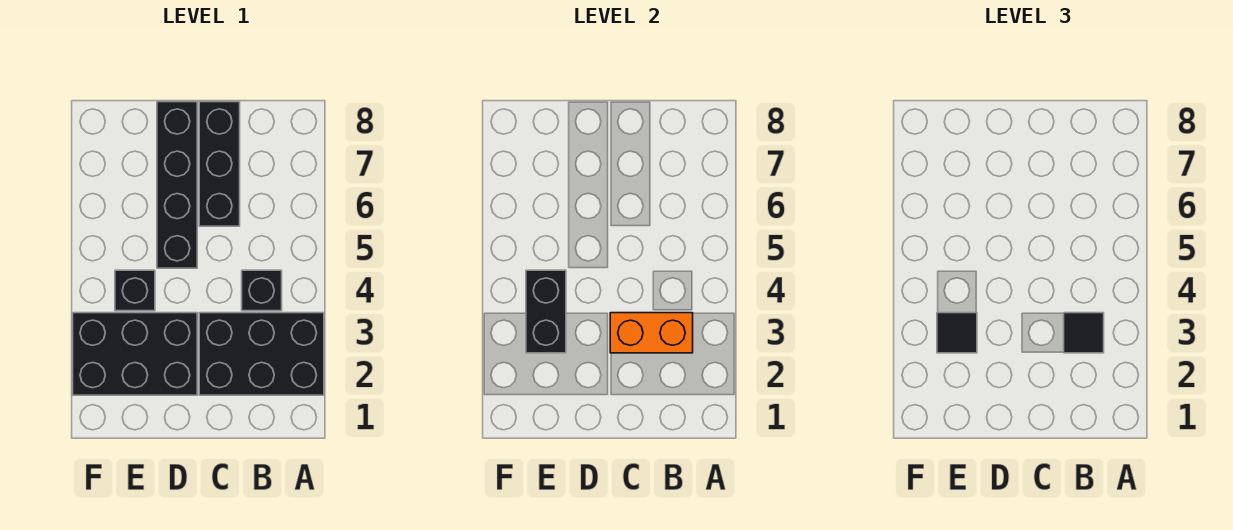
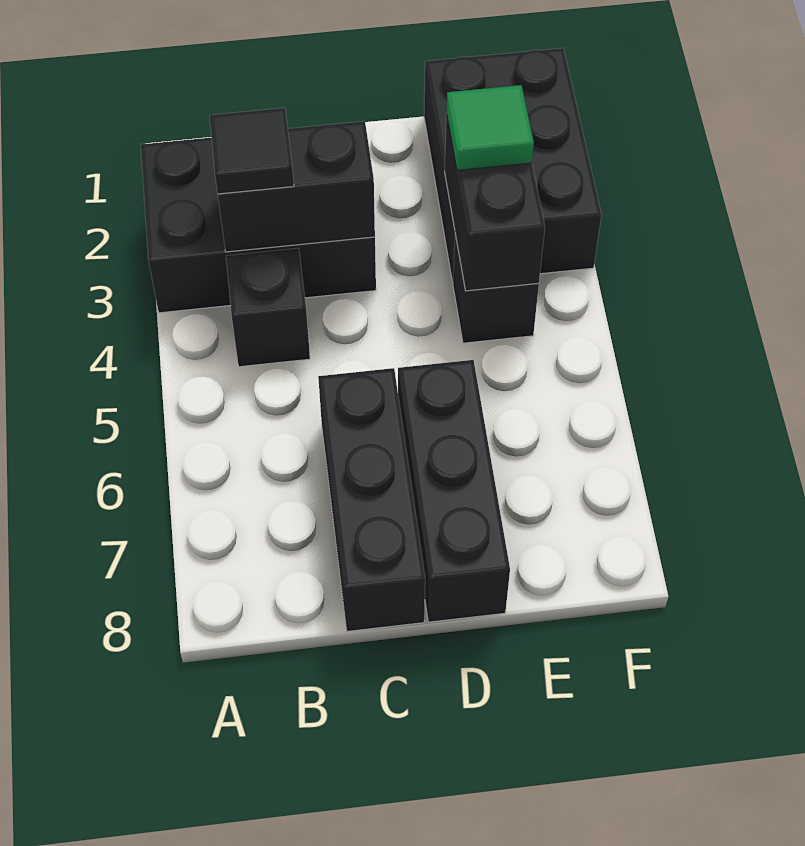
orange 1x2 brick [610,313,693,353] -> black 1x2 brick [218,121,375,252]
black 2x3 brick [73,313,197,395] -> black 2x3 brick turned to [424,48,602,282]
black 1x4 brick [157,102,197,268] -> black 1x3 brick [398,360,510,622]
black 1x1 tile [937,313,977,353] -> green 1x1 tile [446,85,534,170]

